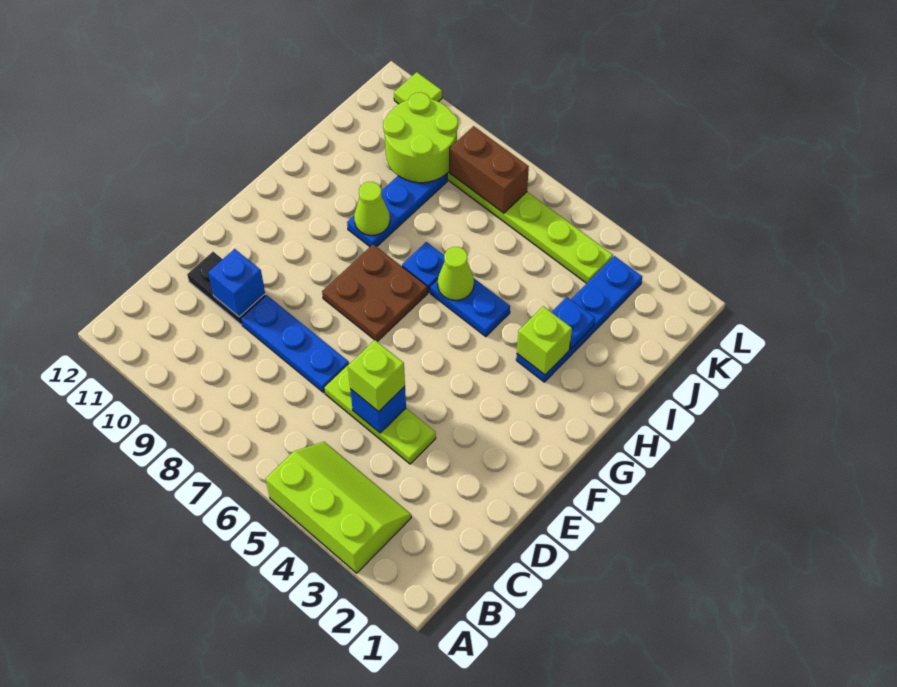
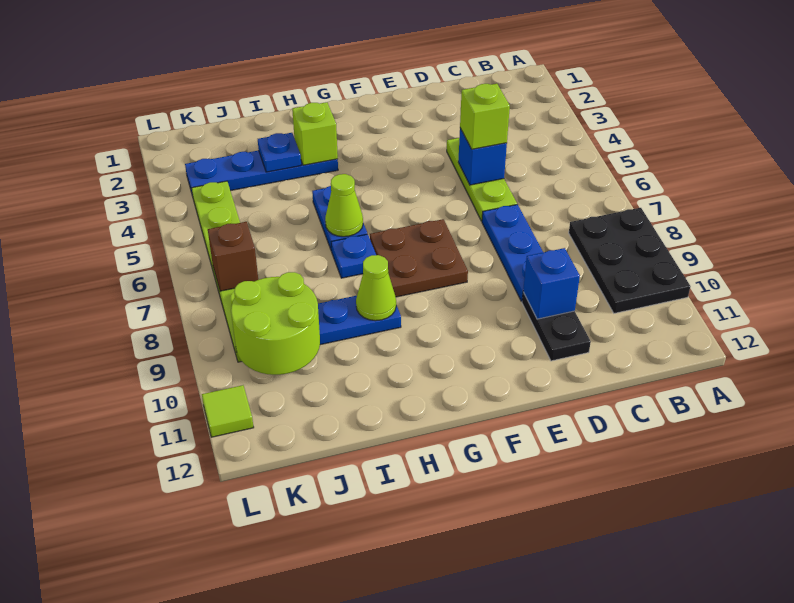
lime 2x3 slope [266,442,411,573] -> none
none -> black 2x3 plate [569,208,691,313]
brown 1x2 brick [450,126,529,213] -> brown 1x1 brick [208,222,258,291]

